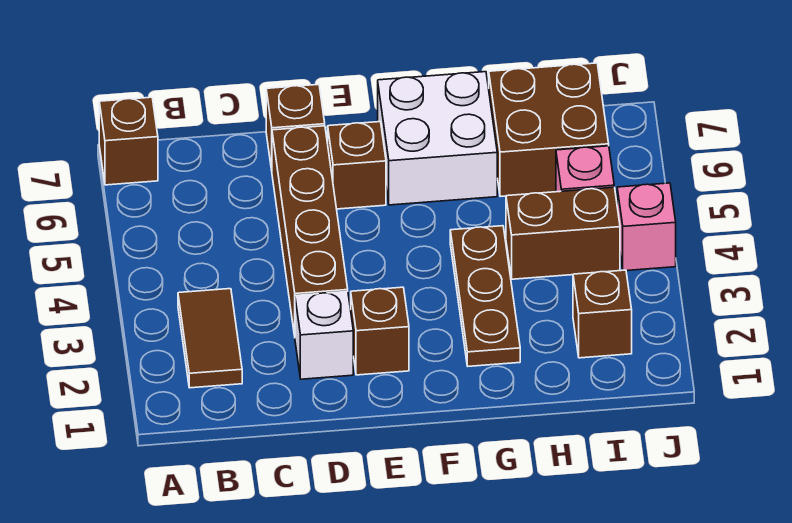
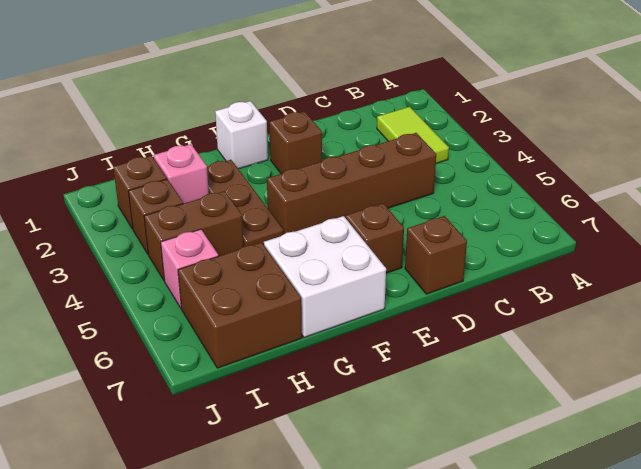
brown 1x1 brick [99,97,158,185] -> brown 1x1 brick moved to [128,179,183,254]
brown 1x2 tile [178,289,242,388] -> lime 1x2 tile [377,107,449,163]
white 1x1 brick [295,292,353,379] -> white 1x1 brick moved to [215,101,268,169]
brown 1x4 brick [272,126,348,336] -> brown 1x4 brick turned to [267,133,436,234]
pink 1x1 brick [617,183,676,271] -> pink 1x1 brick moved to [154,144,209,203]

